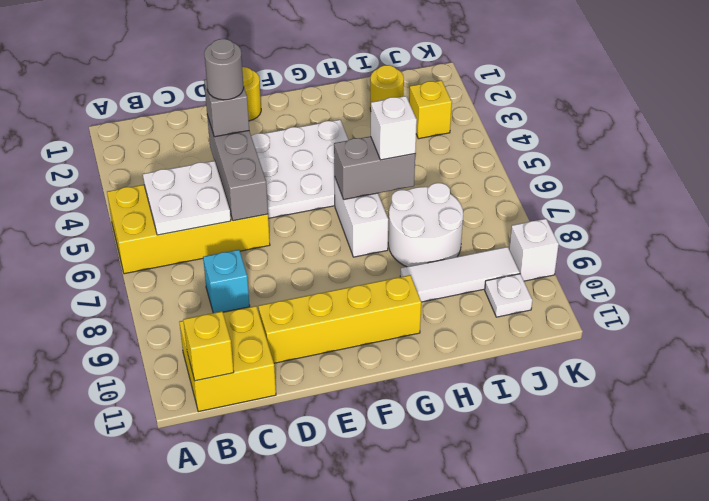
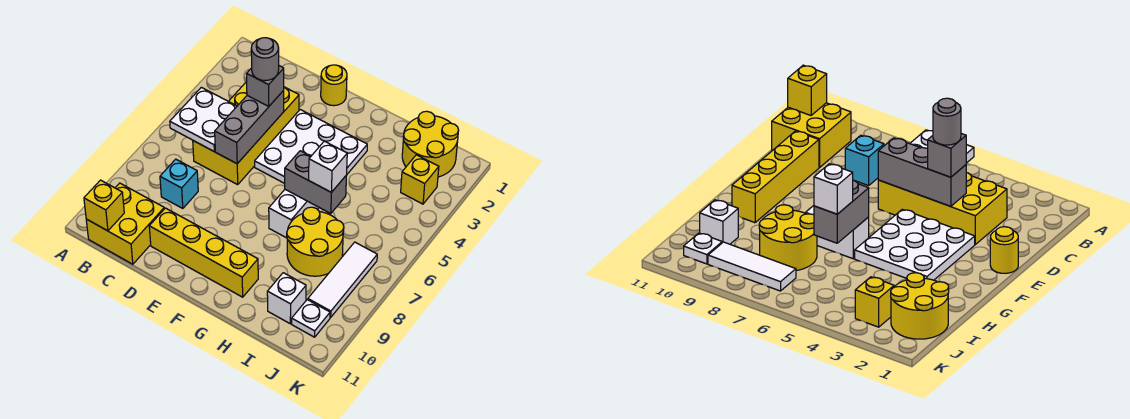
yellow 2x4 brick [107,185,270,274] -> yellow 2x4 brick turned to [193,82,299,185]
white 2x2 round brick [388,183,463,267] -> yellow 2x2 round brick [287,207,344,276]
white 1x3 tile [400,247,520,302] -> white 1x3 tile turned to [308,242,377,317]
yellow 1x1 round brick [370,65,404,110] -> yellow 2x2 round brick [402,111,459,177]
white 1x1 brick [509,219,559,281] -> white 1x1 brick moved to [267,273,306,324]

